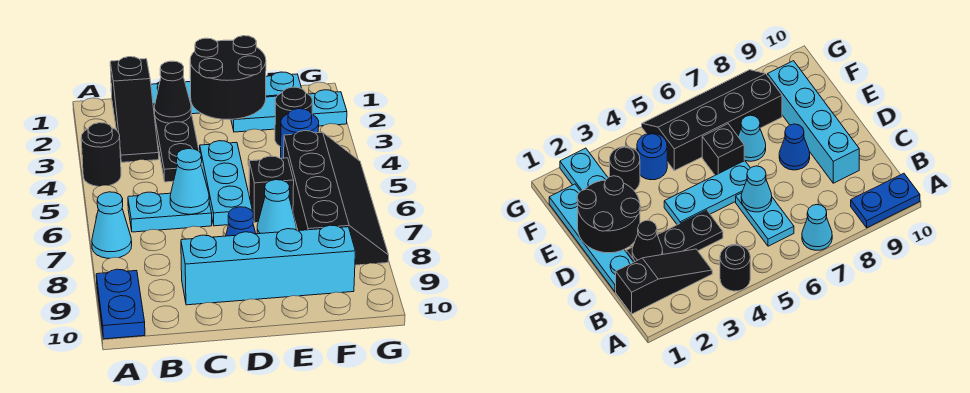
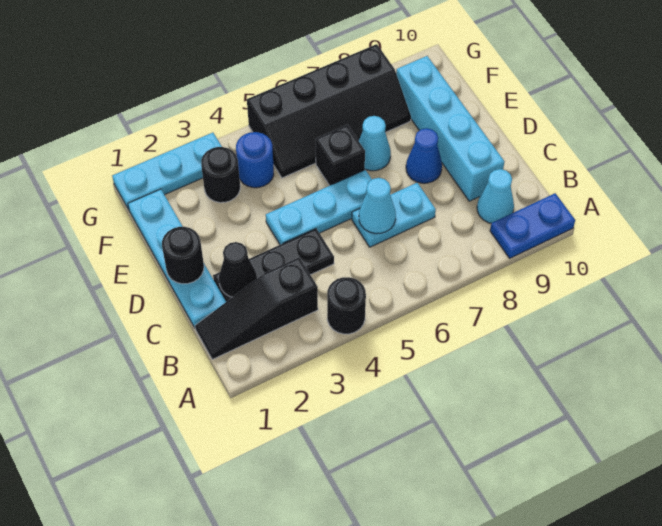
cyan 1x1 cone [92,192,132,258] -> cyan 1x1 cone moved to [477,169,514,223]
black 1x3 slope [110,57,159,162] -> black 1x3 slope turned to [195,257,318,359]
cyan 1x2 plate [128,192,212,232] -> cyan 1x2 plate turned to [352,183,436,247]
black 2x2 round brick [190,36,266,119] -> black 1x1 round brick [162,227,204,284]
cyan 1x3 plate [231,90,347,132] -> cyan 1x3 plate turned to [112,133,222,210]
black 2x4 slope [284,131,389,265] -> black 2x4 slope turned to [247,44,411,178]

